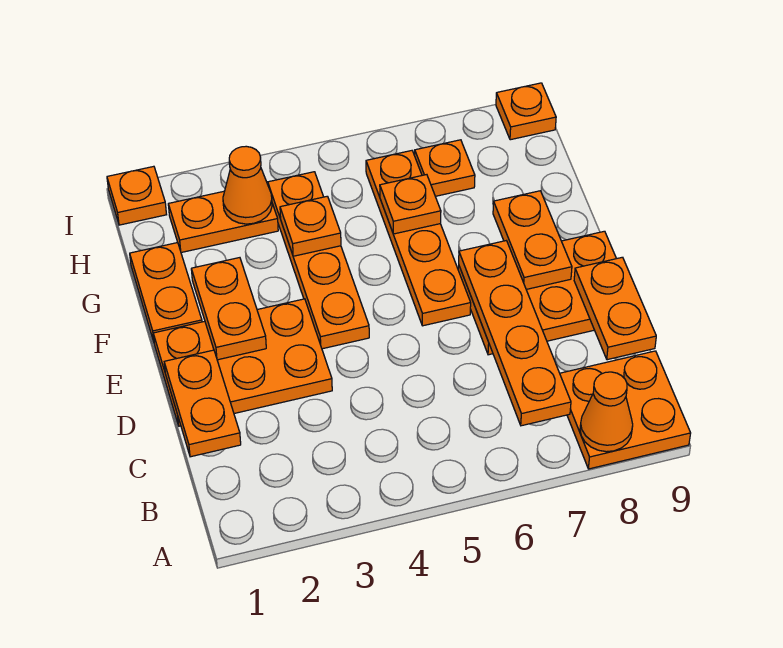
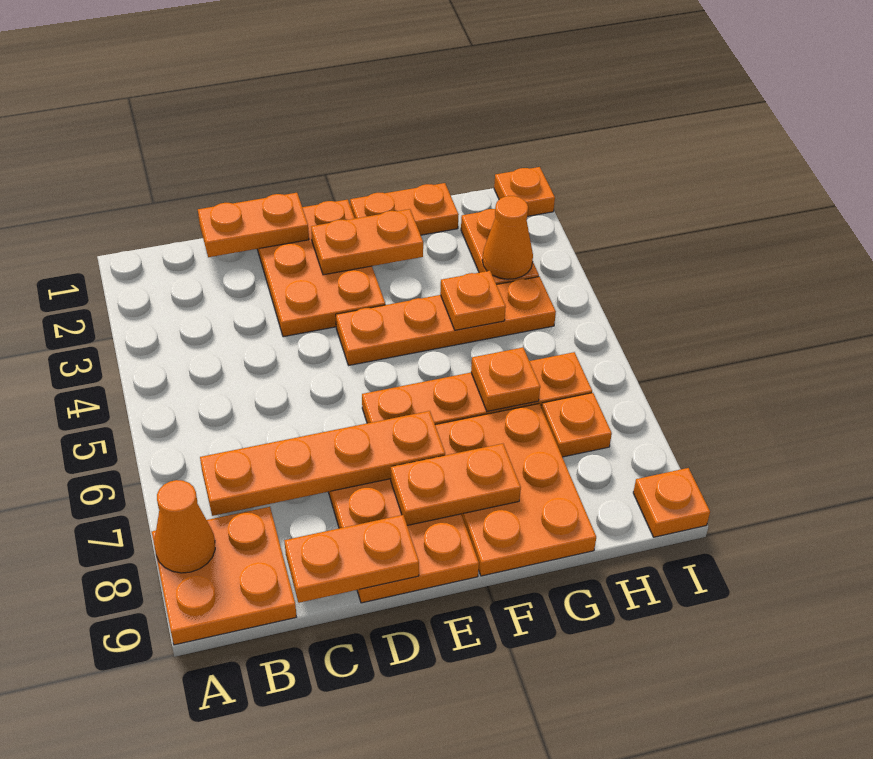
none -> orange 2x3 plate [435,404,596,576]

